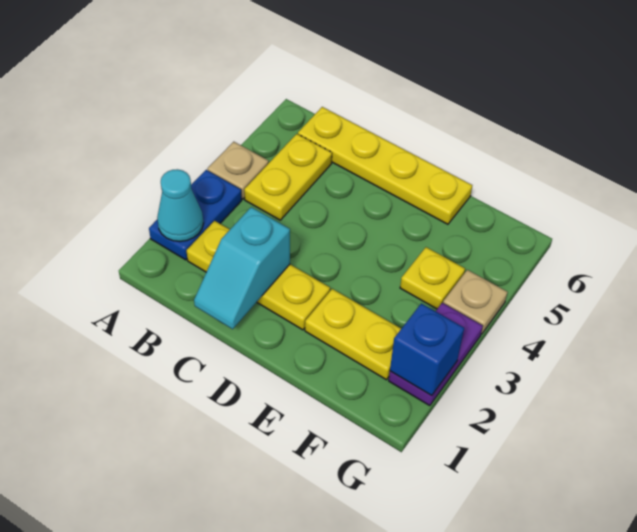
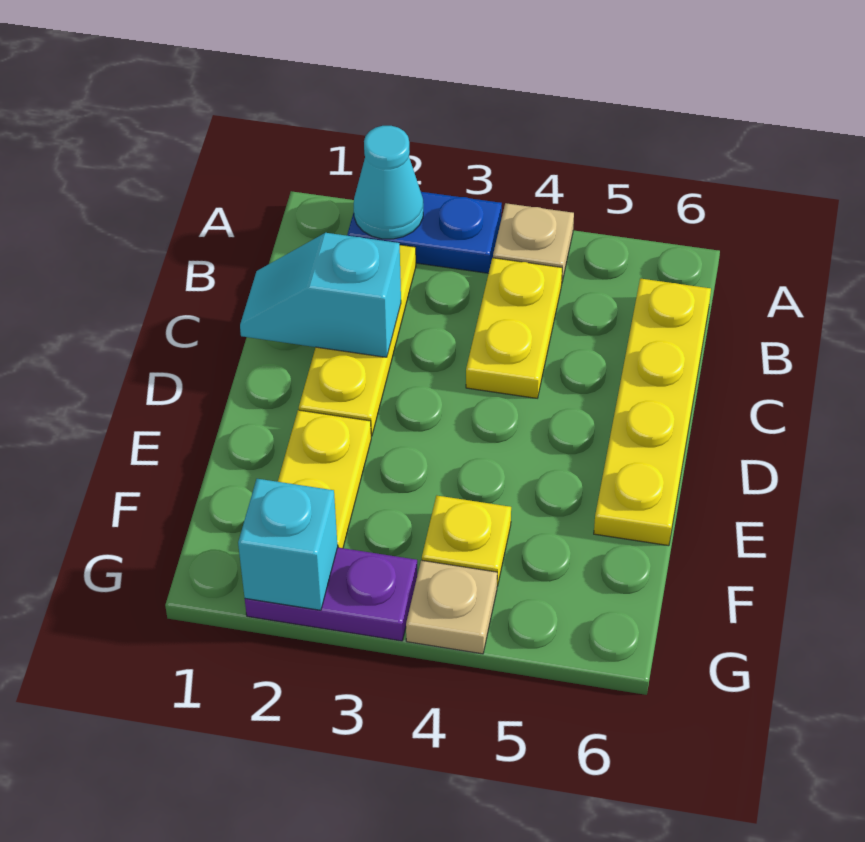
yellow 1x2 plate [244,134,332,220] -> yellow 1x2 plate turned to [466,258,562,398]
blue 1x1 brick [390,303,464,395] -> cyan 1x1 brick [238,479,338,610]

